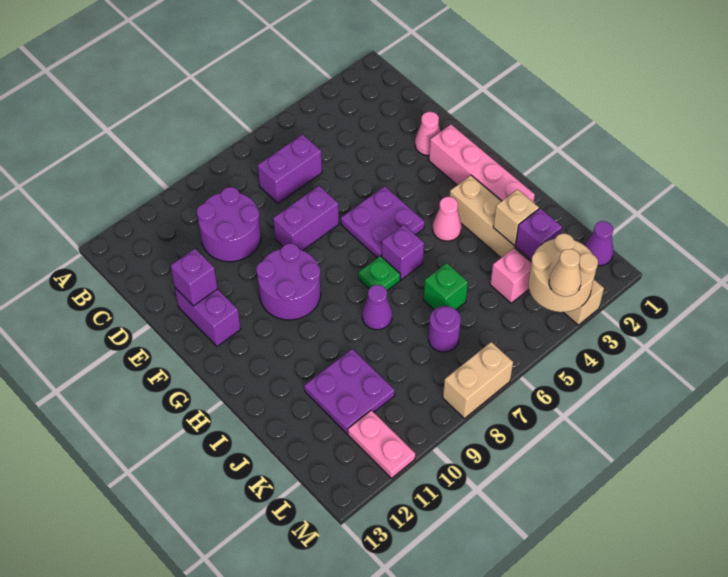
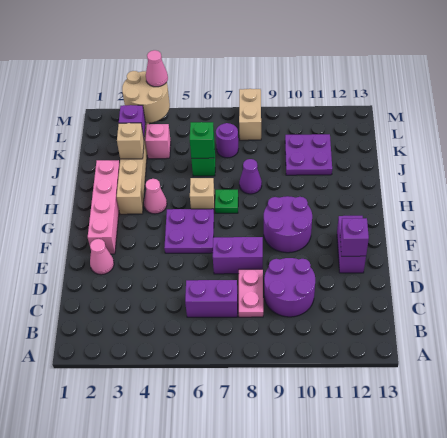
purple 1x1 brick [382,225,424,280] -> tan 1x1 brick [190,178,215,209]
none -> green 1x1 brick [190,122,214,158]
purple 1x1 cone [585,221,613,266] -> none
pink 1x2 plate [348,410,415,478] -> pink 1x2 plate moved to [239,269,263,317]
tan 1x1 cone [549,249,581,296] -> pink 1x1 cone [146,50,168,87]
tan 1x2 brick [443,342,513,418] -> tan 1x2 brick turned to [239,89,261,140]

